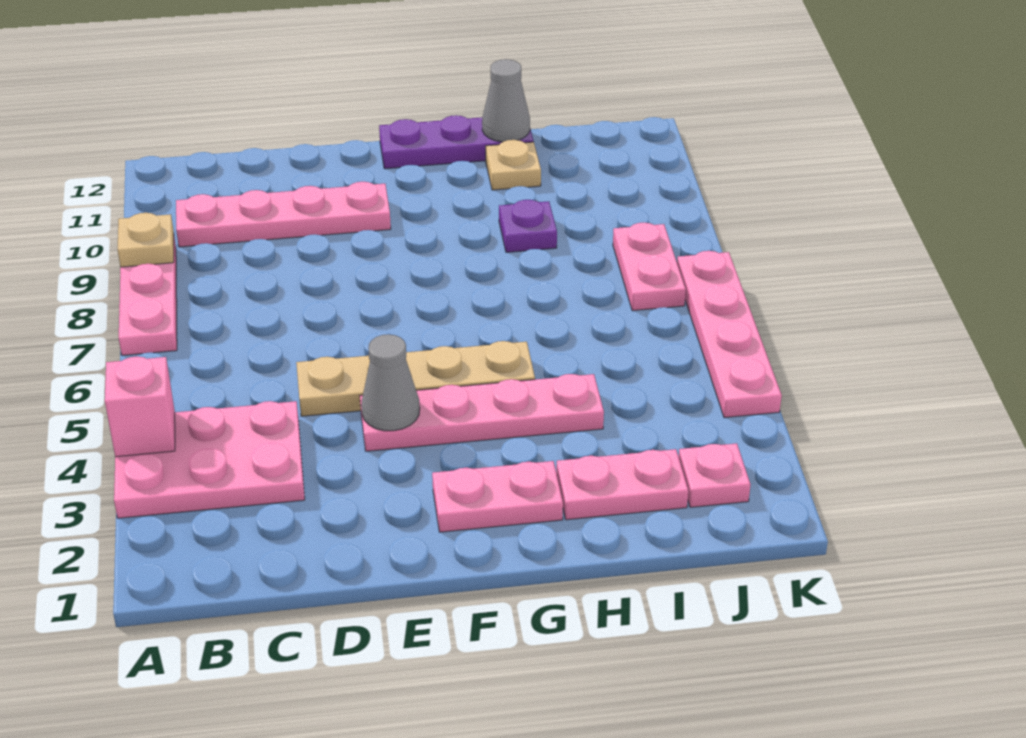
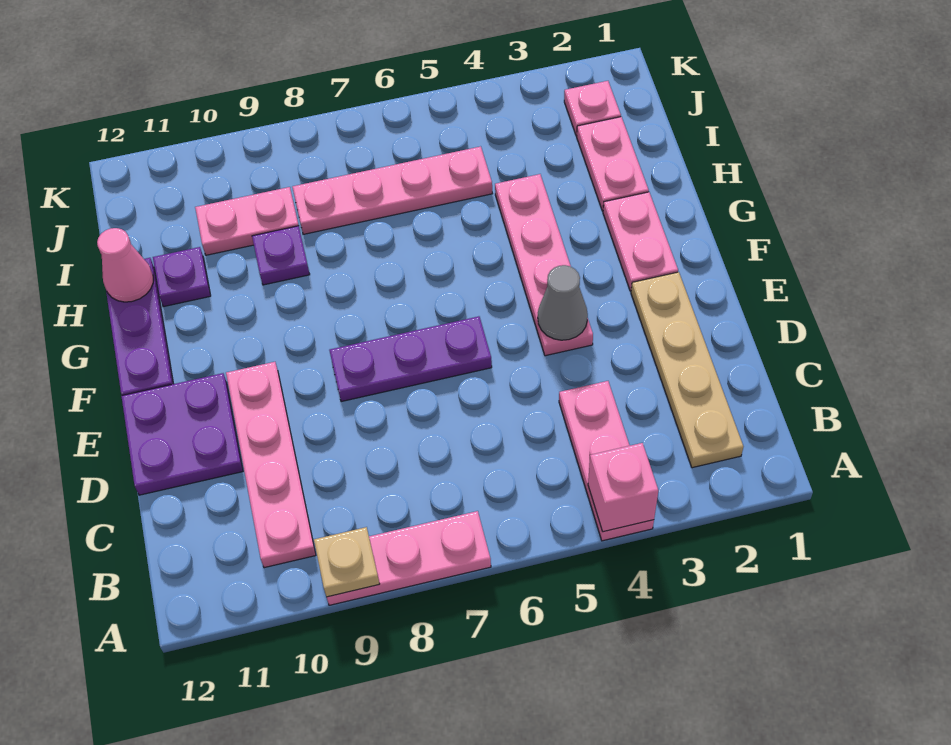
pink 2x3 plate [114,401,305,518] -> pink 1x3 plate [559,381,654,541]
tan 1x4 plate [296,341,535,416] -> tan 1x4 plate moved to [631,272,743,468]
none -> purple 2x2 plate [121,373,243,495]
none -> purple 1x3 plate [329,316,492,402]
tan 1x1 plate [486,140,541,190] -> purple 1x1 plate [153,247,211,307]
grey 1x1 cone [482,59,530,142] -> pink 1x1 cone [97,228,153,302]
pink 1x2 plate [613,223,686,311] -> pink 1x2 plate moved to [195,187,299,255]
pink 1x4 plate [677,251,782,418] -> pink 1x4 plate moved to [292,146,493,234]

